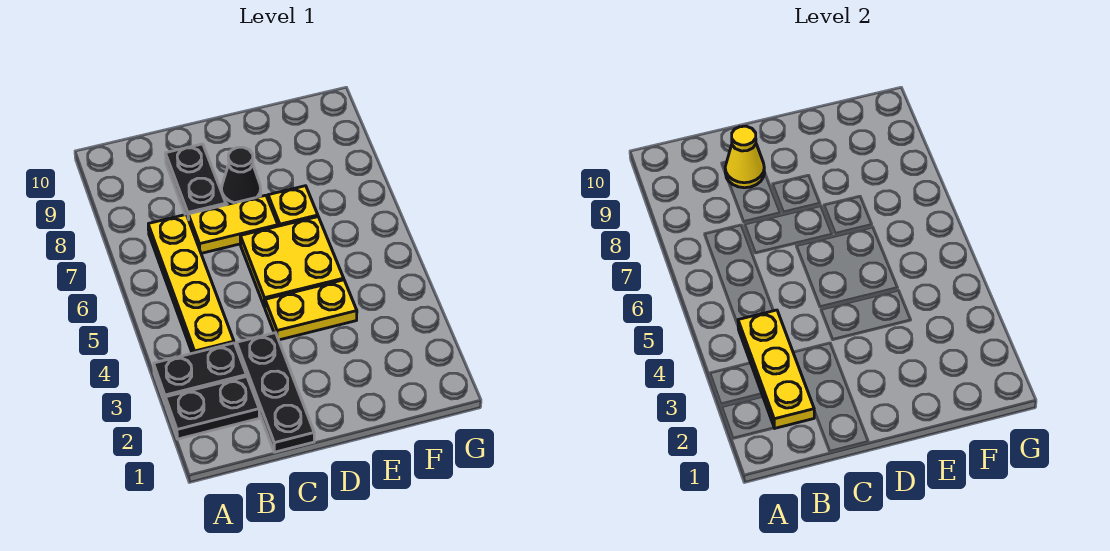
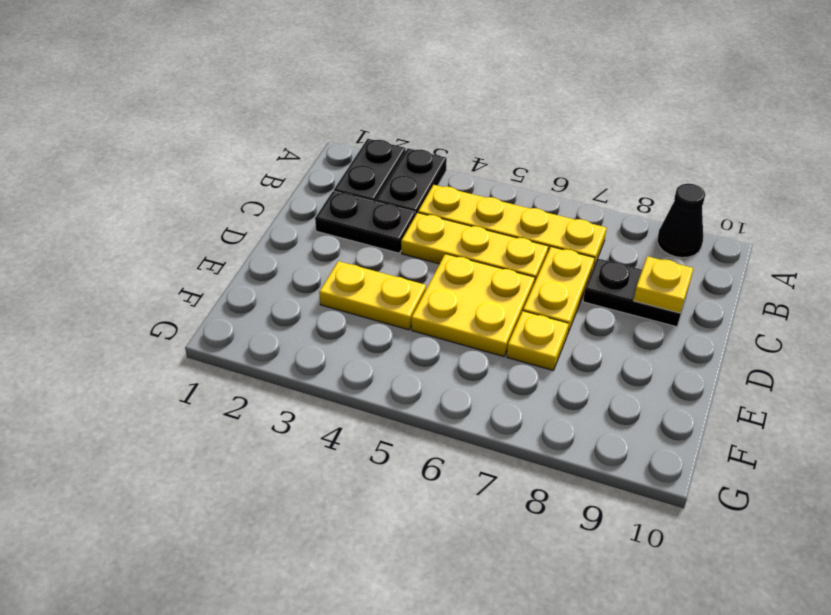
yellow 1x3 plate [738,310,814,428] -> yellow 1x3 plate moved to [401,213,548,284]
black 1x3 plate [237,333,314,452] -> black 1x2 plate [315,191,415,253]
yellow 1x1 cone [725,126,765,188] -> yellow 1x1 plate [634,256,693,313]
yellow 1x2 plate [265,280,357,340] -> yellow 1x2 plate turned to [319,261,426,330]
black 1x1 cone [221,147,261,205] -> black 1x1 cone moved to [657,184,705,258]

